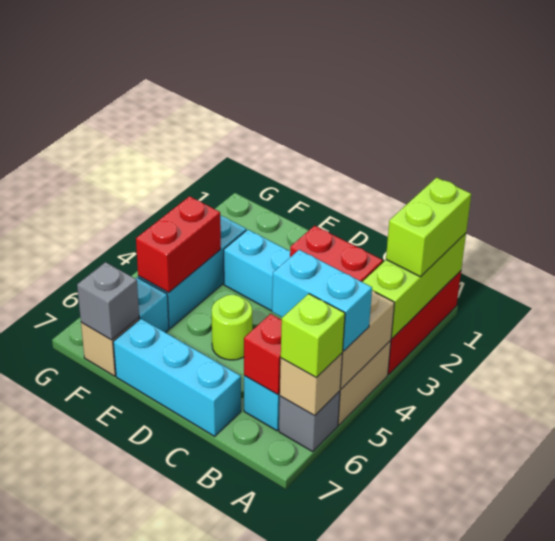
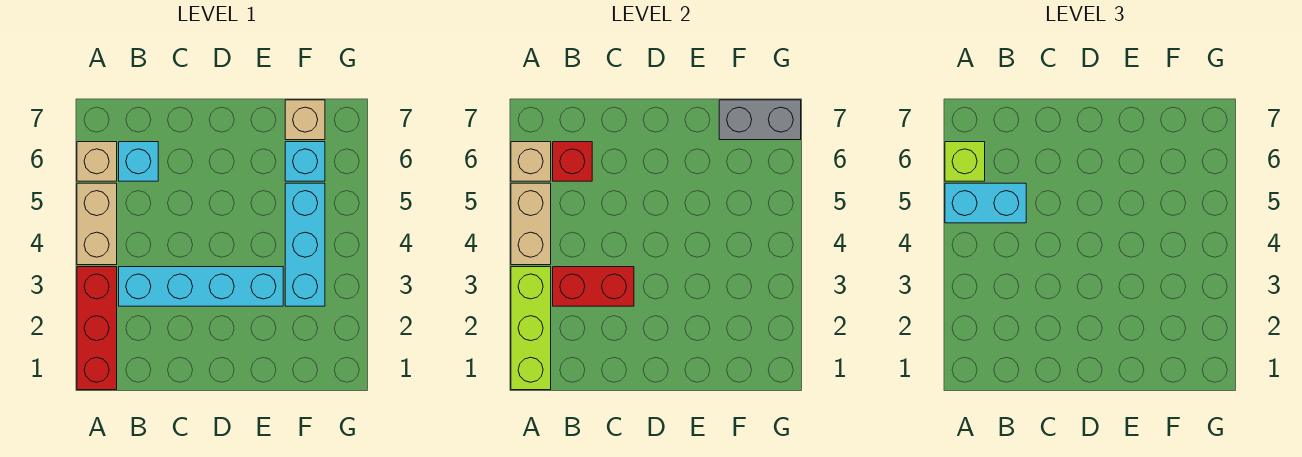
lime 1x2 brick [386,177,471,277] -> none
grey 1x1 brick [279,391,340,452] -> tan 1x1 brick [77,142,117,181]
cyan 1x3 brick [113,319,241,436] -> none
lime 1x1 round brick [212,295,252,360] -> none
red 1x2 brick [136,196,221,293] -> none
grey 1x1 brick [77,262,139,340] -> grey 1x2 brick [719,100,801,140]

